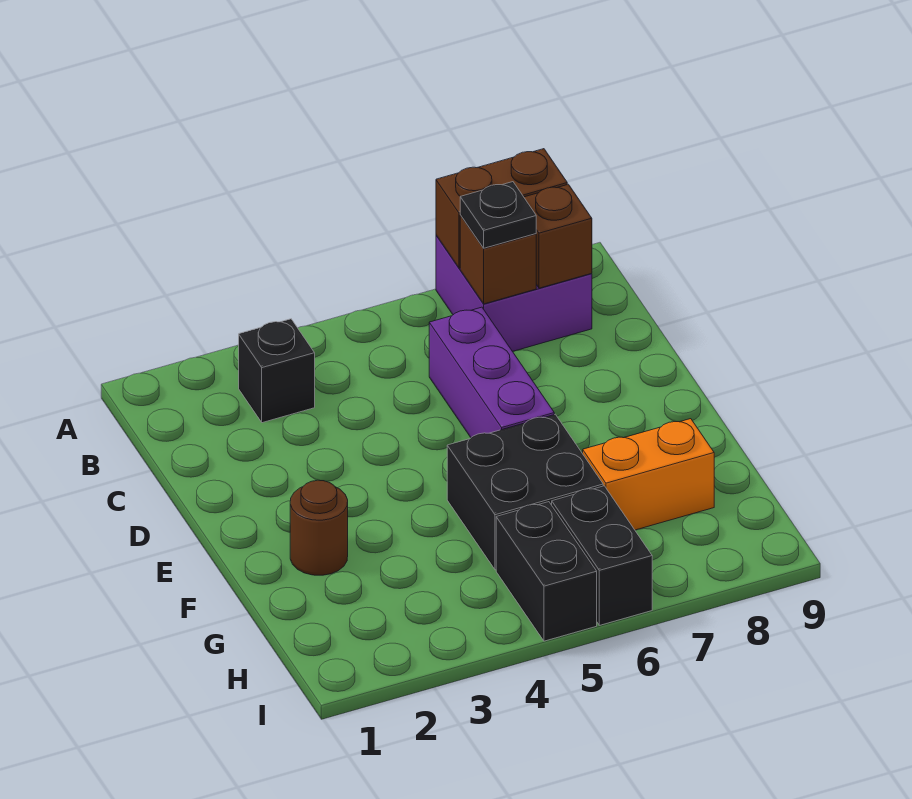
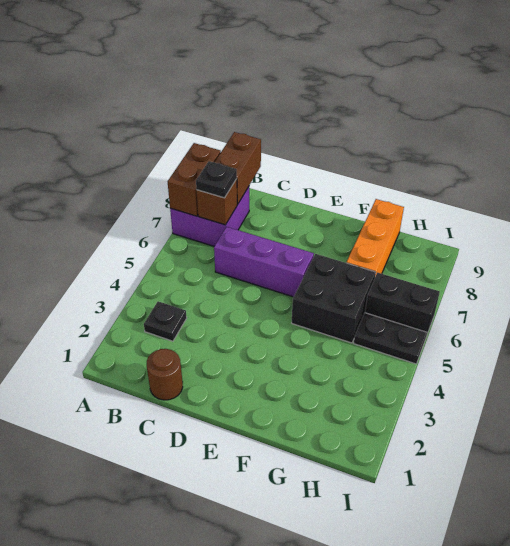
black 1x1 brick [239,319,315,423] -> black 1x1 plate [144,301,187,341]
brown 1x1 brick [524,184,592,288] -> brown 1x2 brick [214,132,261,204]
brown 1x1 round brick [290,480,348,575] -> brown 1x1 round brick moved to [147,349,183,400]
orange 1x2 brick [583,419,714,530] -> orange 1x3 brick [346,199,404,276]
black 1x2 brick [496,502,597,641] -> black 1x2 plate [354,313,427,364]

